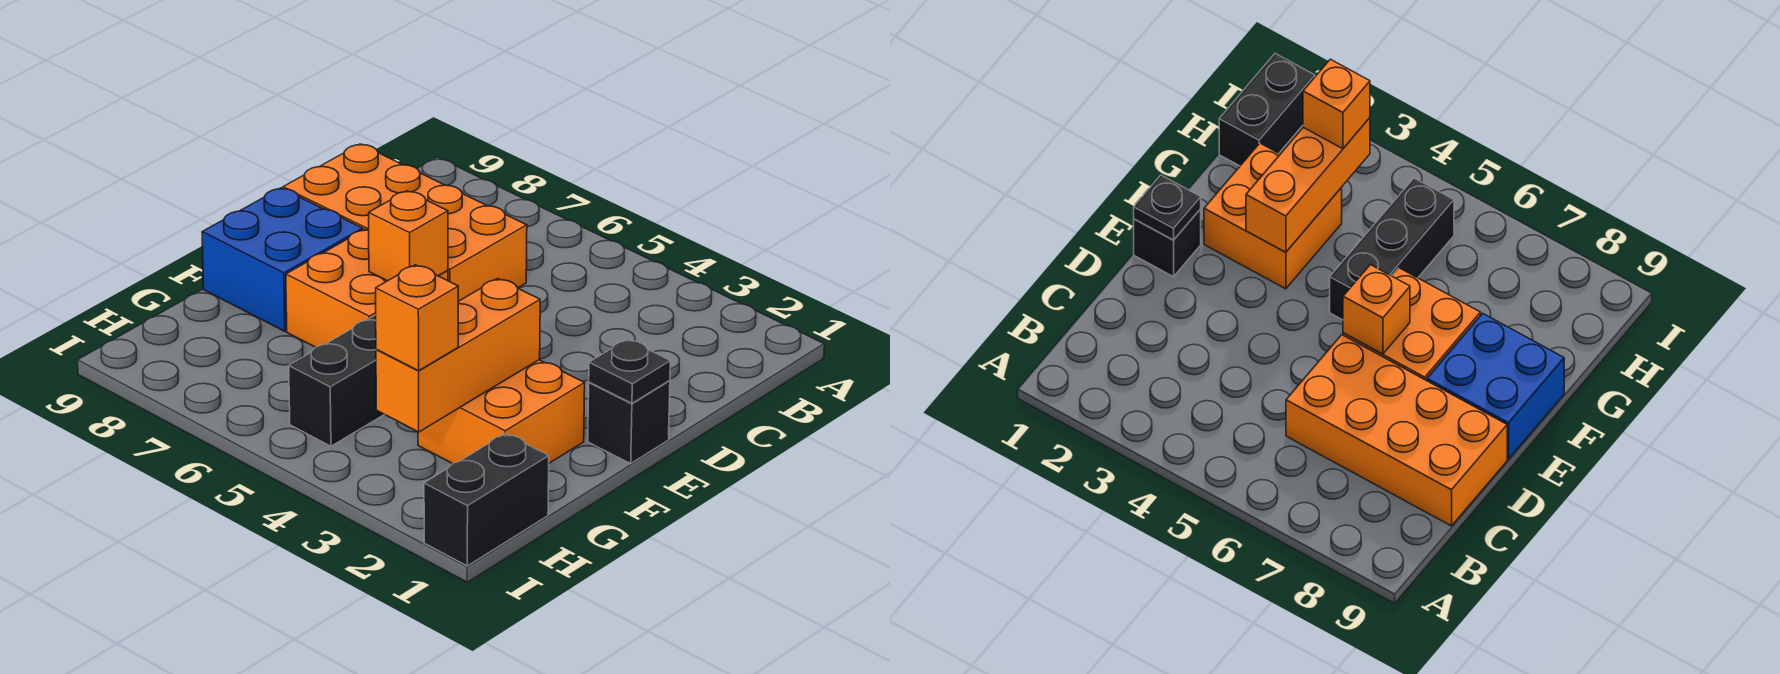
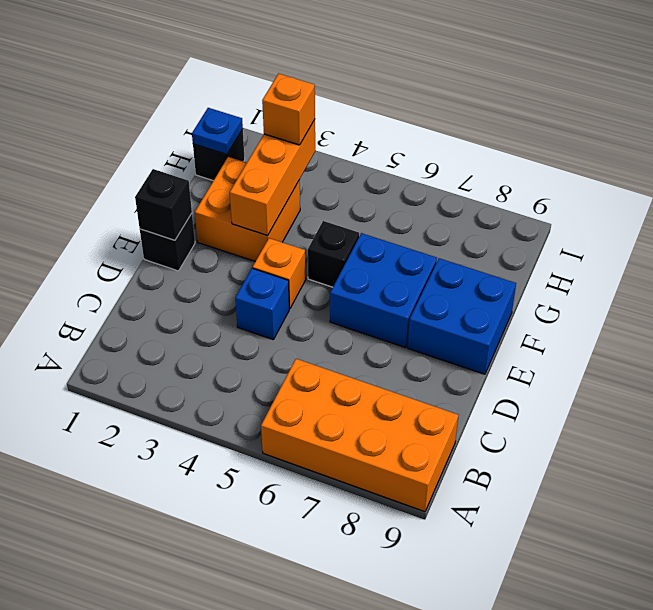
orange 2x4 brick [283,144,527,301] -> orange 2x4 brick moved to [261,359,458,512]
none -> blue 1x1 brick [235,268,289,340]
black 1x1 plate [589,339,670,403] -> black 1x1 brick [135,169,192,240]
orange 2x2 brick [286,229,448,348] -> blue 2x2 brick [330,233,437,348]
orange 1x1 brick [369,191,448,281] -> orange 1x1 brick moved to [253,238,306,309]
black 1x3 brick [289,315,384,446] -> black 1x1 brick [308,221,359,287]
black 1x2 brick [424,433,549,566] -> black 1x1 brick [193,129,245,181]
none -> blue 1x1 plate [192,108,243,154]

